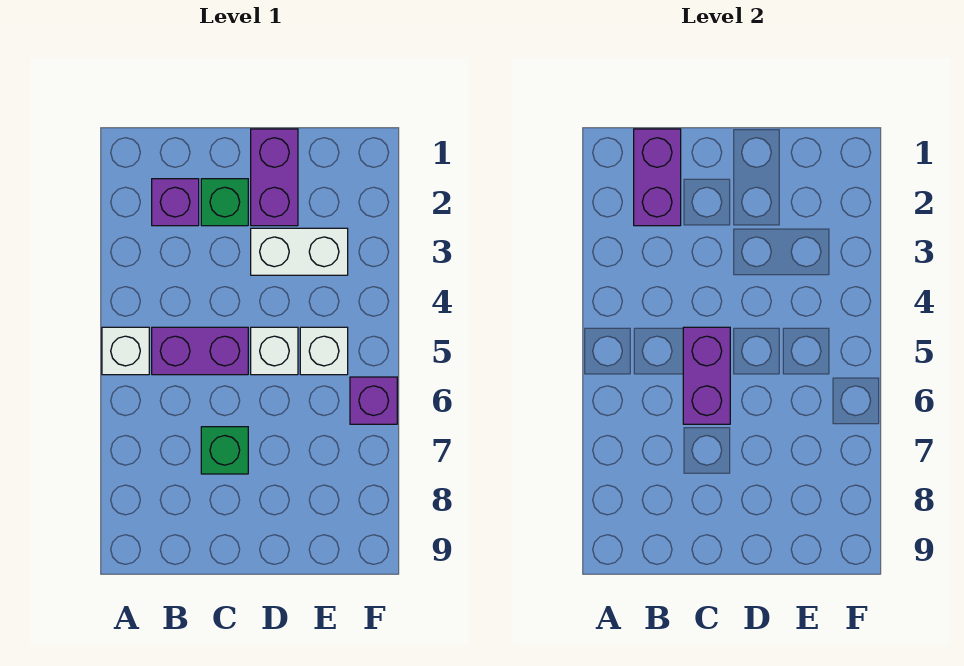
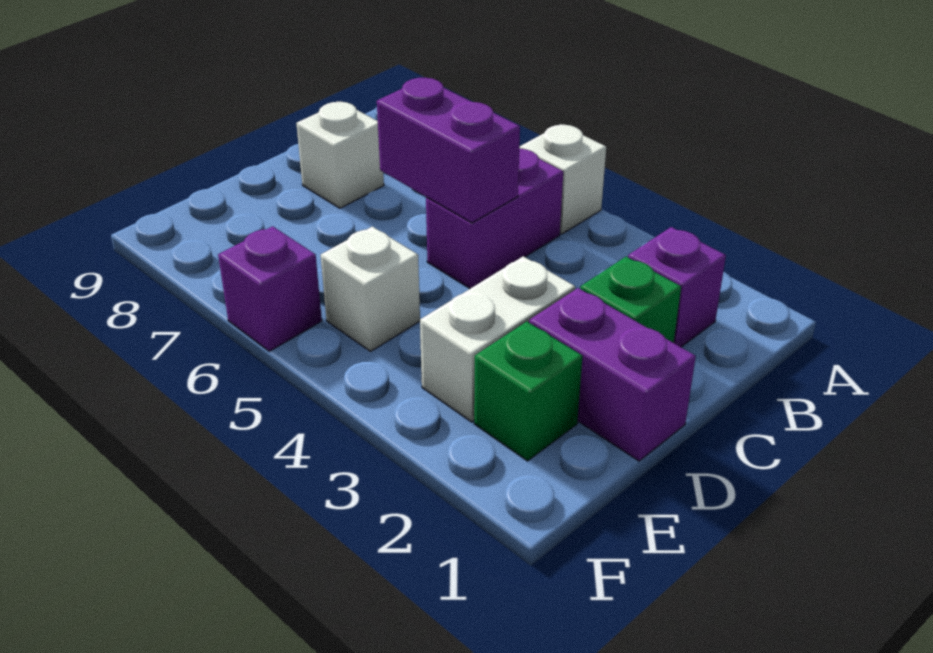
purple 1x2 brick [634,129,681,226] -> none
green 1x1 brick [201,427,248,474] -> green 1x1 brick moved to [474,322,582,461]
white 1x1 brick [251,327,298,375] -> white 1x1 brick moved to [296,102,384,208]

